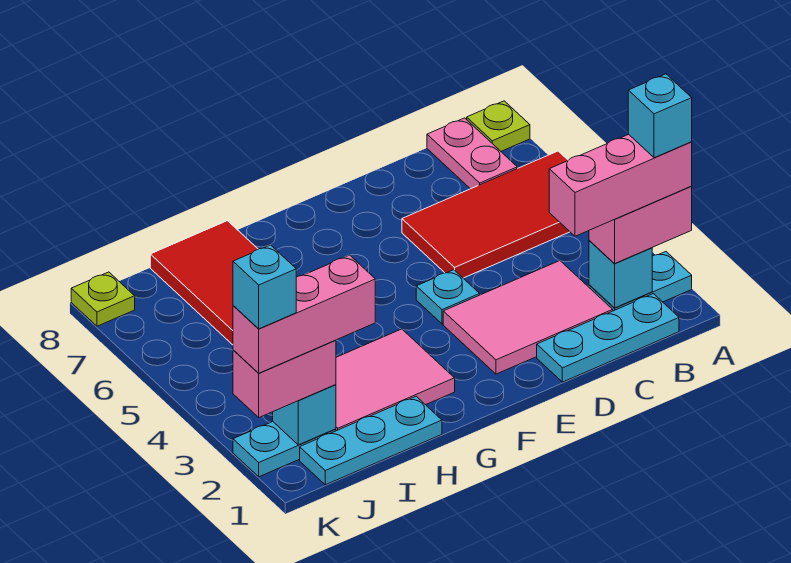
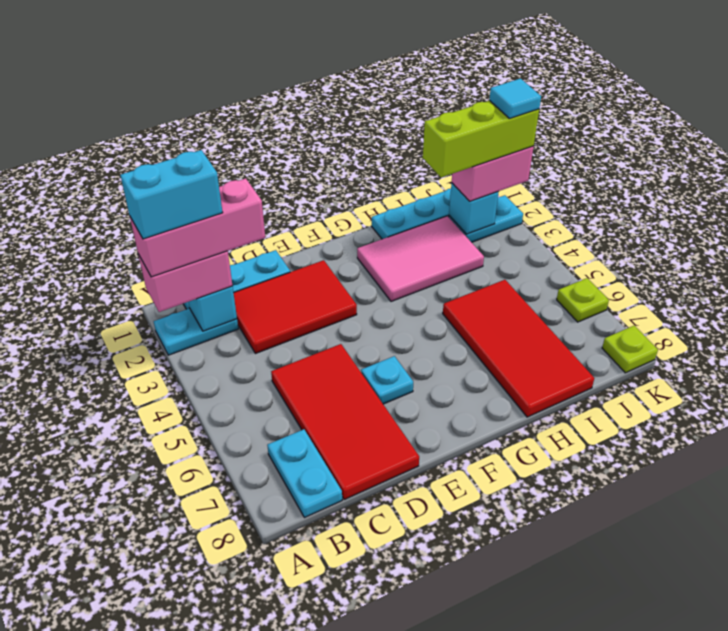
cyan 1x1 brick [628,74,692,158] -> cyan 1x2 brick [121,150,223,239]
red 2x4 tile [402,151,570,278] -> red 2x4 tile turned to [271,344,419,499]
lime 1x1 plate [467,101,530,151] -> lime 1x1 plate moved to [557,278,609,322]
pink 1x2 plate [427,118,517,189] -> cyan 1x2 plate [267,429,342,518]
pink 2x3 tile [443,261,613,374] -> red 2x3 tile [234,260,357,354]
cyan 1x1 plate [416,270,480,324] -> cyan 1x1 plate moved to [361,356,413,404]
pink 1x3 brick [233,255,375,373] -> lime 1x3 brick [423,101,539,177]
cyan 1x1 brick [233,245,296,329] -> cyan 1x1 tile [489,79,541,118]

